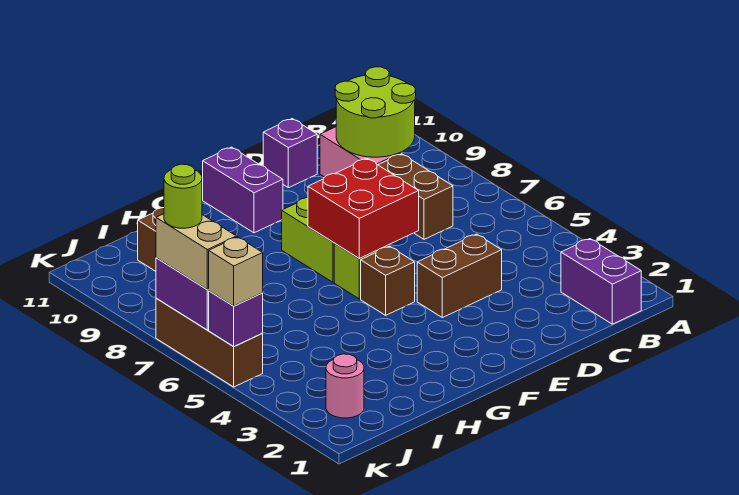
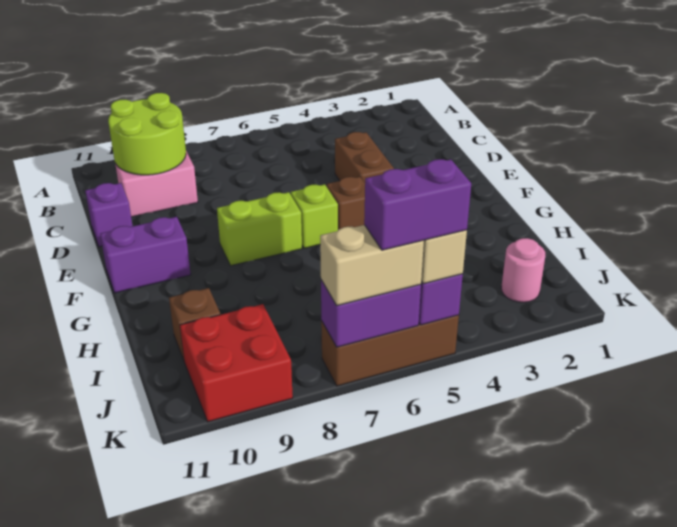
purple 1x2 brick [561,239,641,324] -> purple 1x2 brick moved to [364,159,471,250]
brown 1x2 brick [379,154,453,239] -> none
red 2x2 brick [308,159,419,259] -> red 2x2 brick moved to [180,304,293,422]
lime 1x1 round brick [164,164,202,228] -> none

